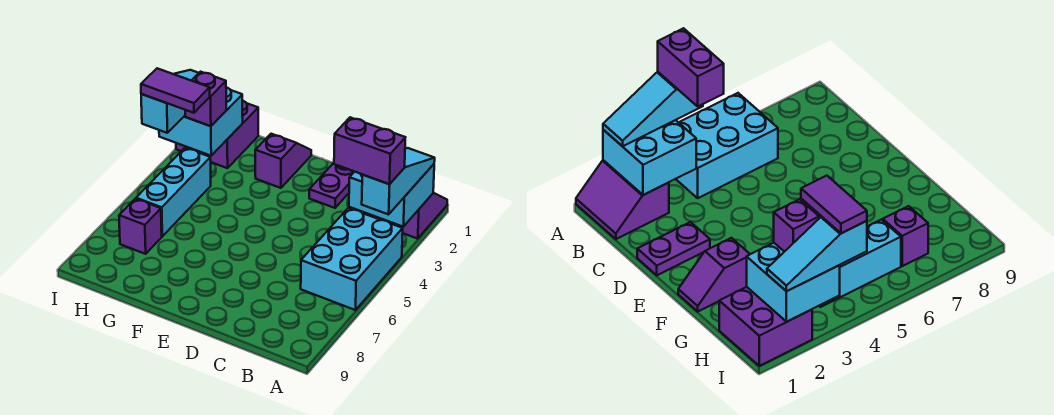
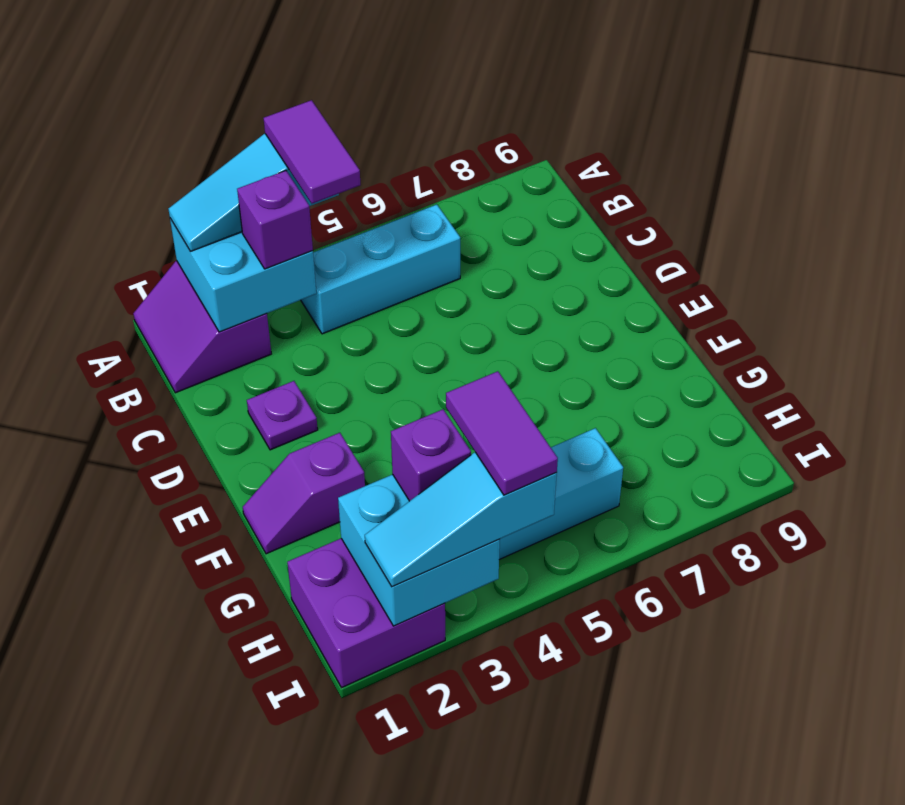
cyan 2x3 brick [301,208,403,310] -> cyan 1x3 brick [301,205,460,334]
purple 1x2 brick [334,117,405,184] -> purple 1x2 tile [264,100,360,204]
purple 1x2 plate [309,163,354,208] -> purple 1x1 plate [247,381,318,450]
purple 1x1 brick [119,199,162,254] -> purple 1x1 brick moved to [237,171,313,269]

